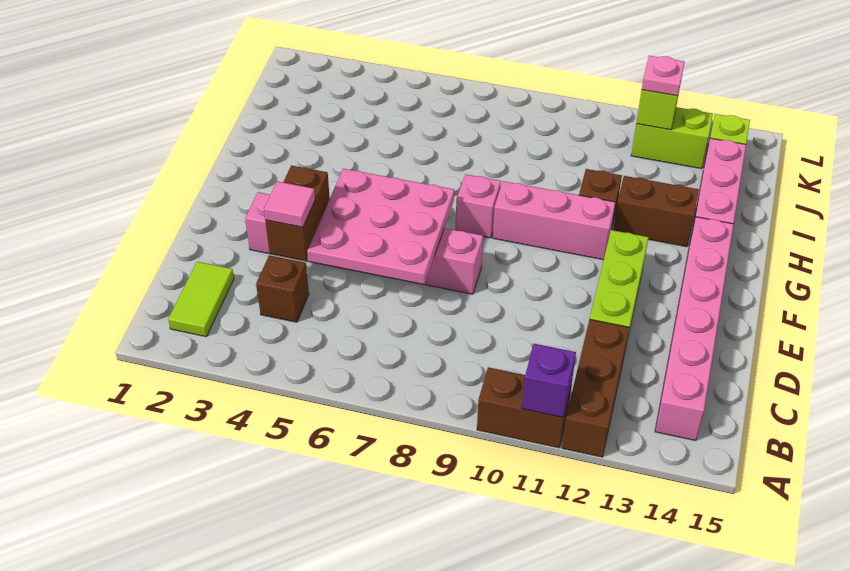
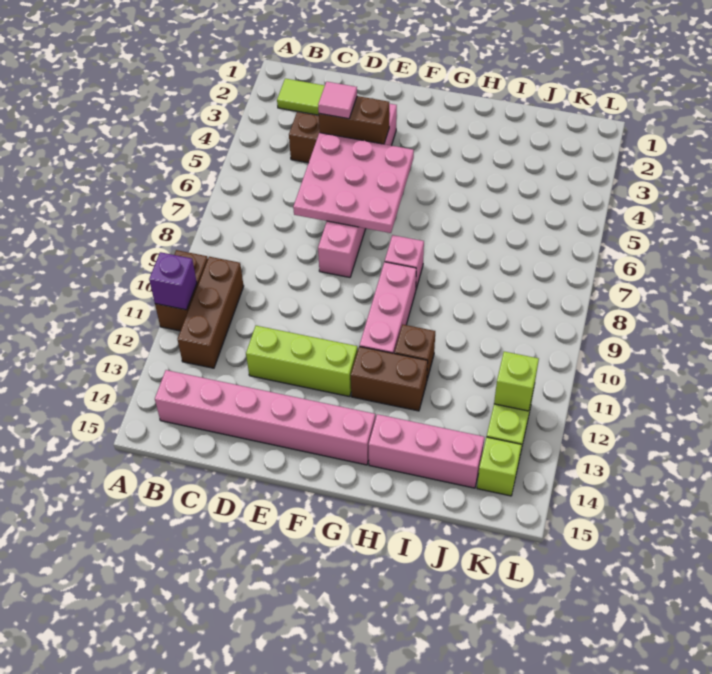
brown 1x3 brick [562,319,629,457] -> brown 1x3 brick turned to [177,257,244,368]
brown 1x2 brick [613,176,699,247] -> brown 1x2 brick turned to [351,346,428,411]
pink 1x1 plate [642,56,685,96] -> none

